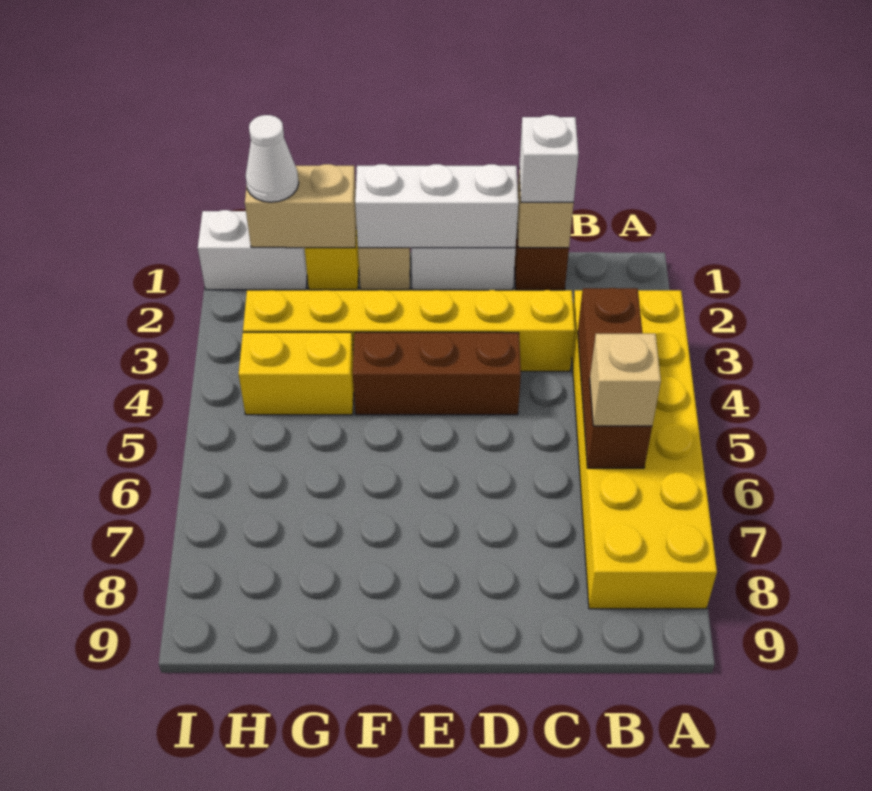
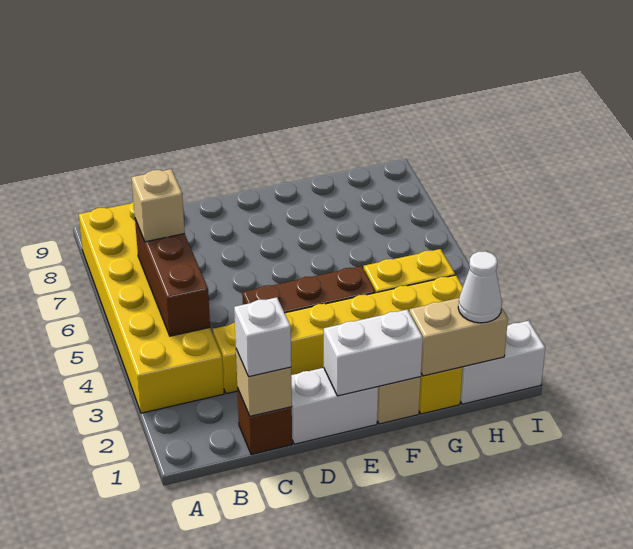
white 1x3 brick [355,164,518,248] -> white 1x2 brick [324,309,423,396]

